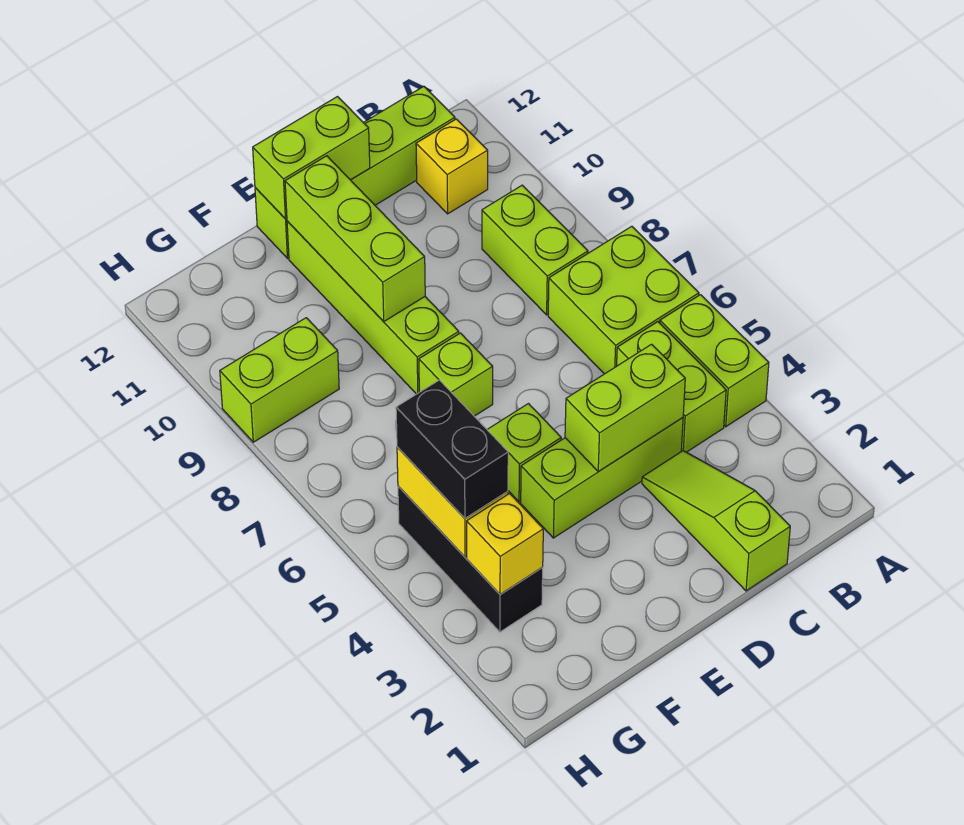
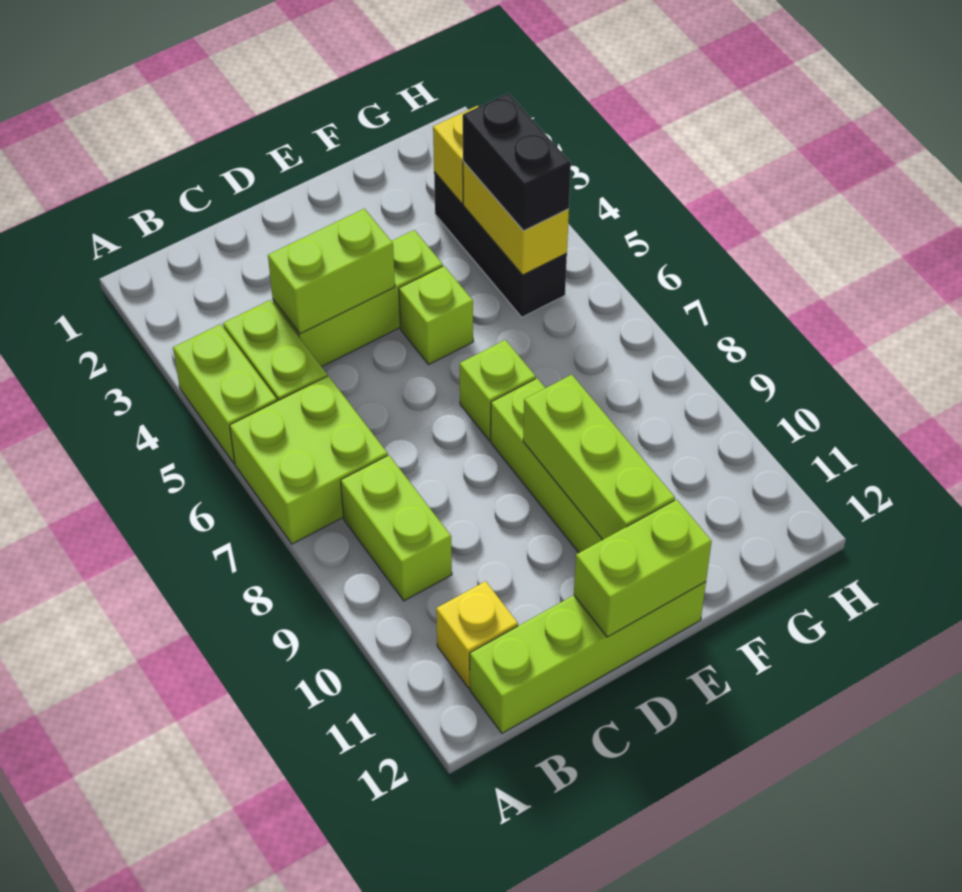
lime 1x3 slope [642,451,790,591] -> none
lime 1x2 brick [220,318,339,442] -> none

